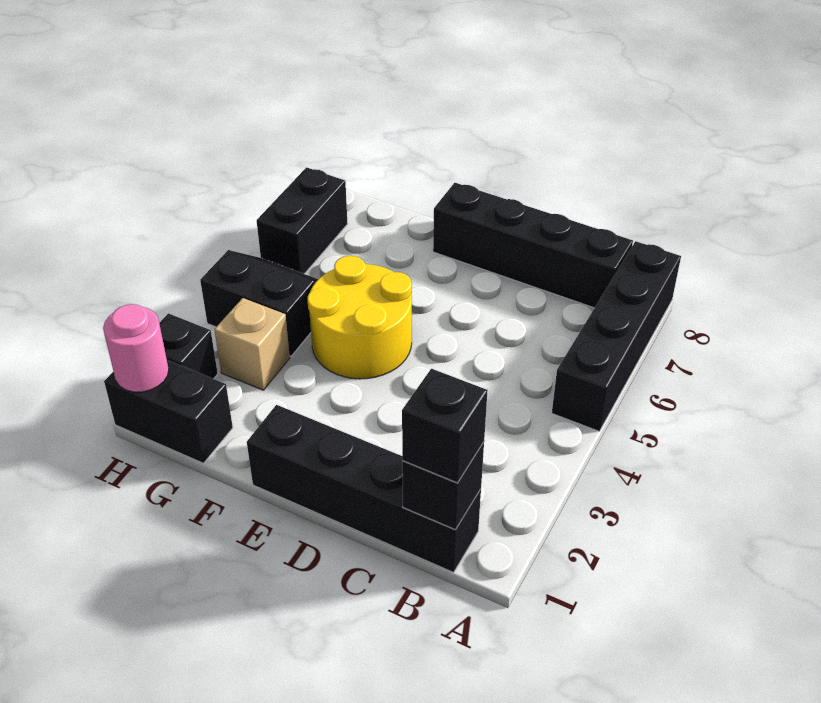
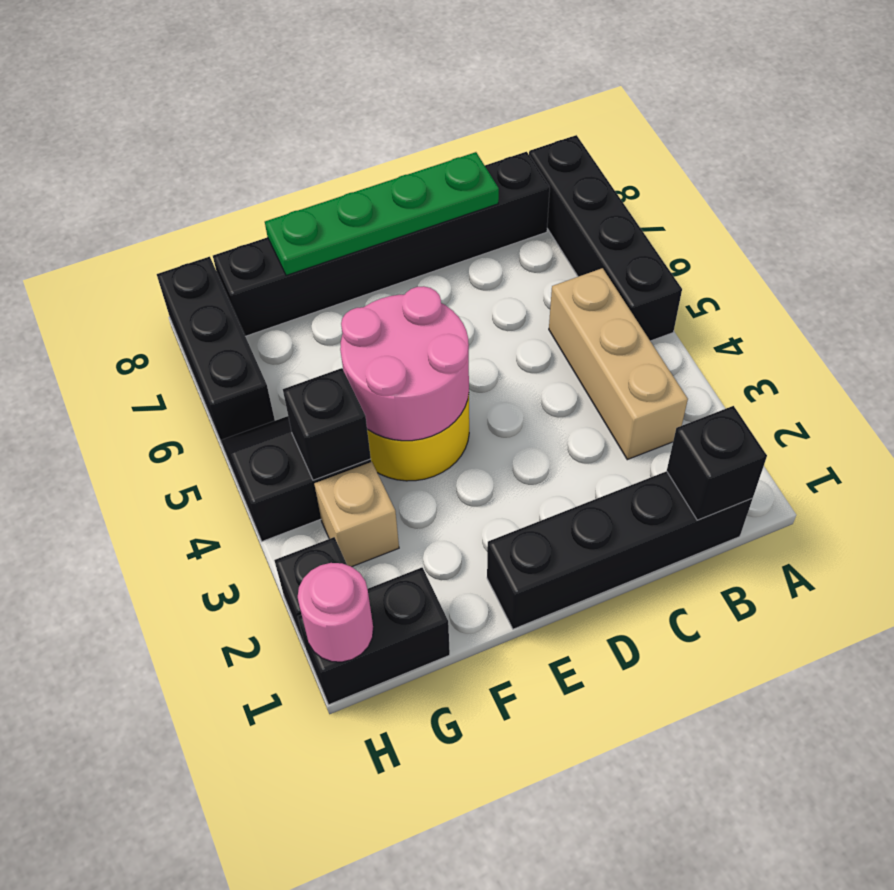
black 1x1 brick [402,369,488,483] -> black 1x1 brick moved to [283,368,371,480]
none -> tan 1x3 brick [549,268,688,460]
black 1x4 brick [433,183,633,308] -> black 1x6 brick [213,152,550,336]
none -> green 1x4 plate [265,152,499,275]
none -> pink 2x2 round brick [340,286,469,441]
black 1x2 brick [256,167,347,274] -> black 1x3 brick [157,257,275,441]

